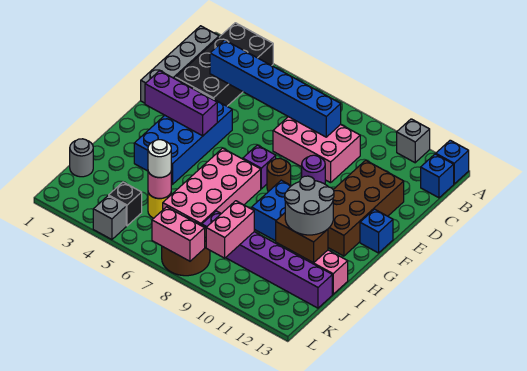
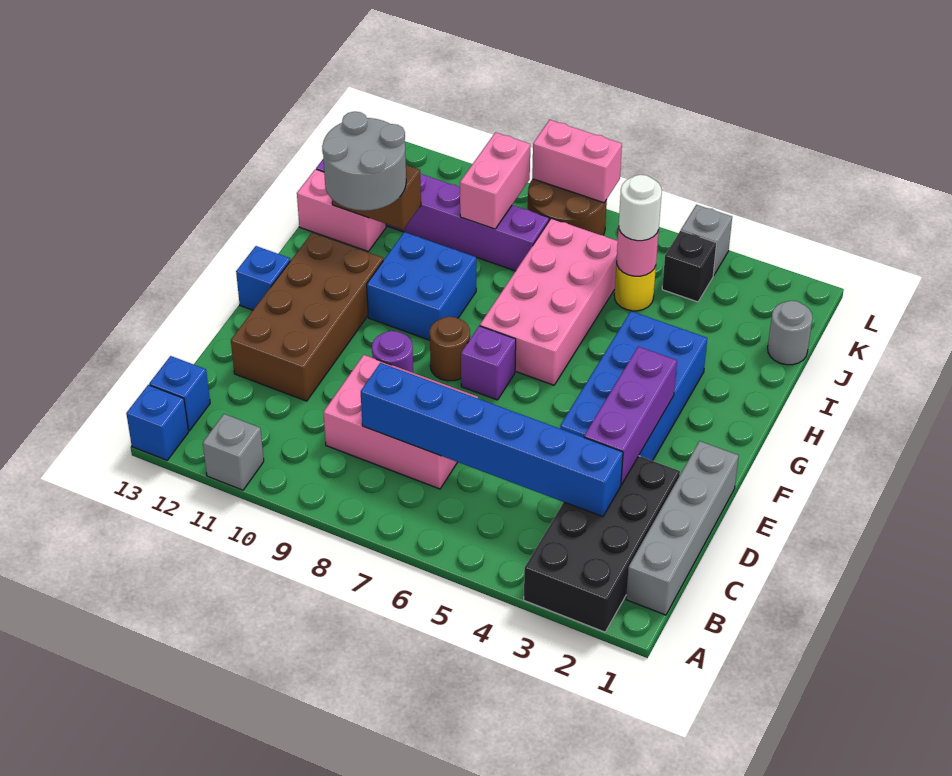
purple 1x3 brick [145,71,217,136] -> purple 1x3 brick turned to [584,347,677,485]

